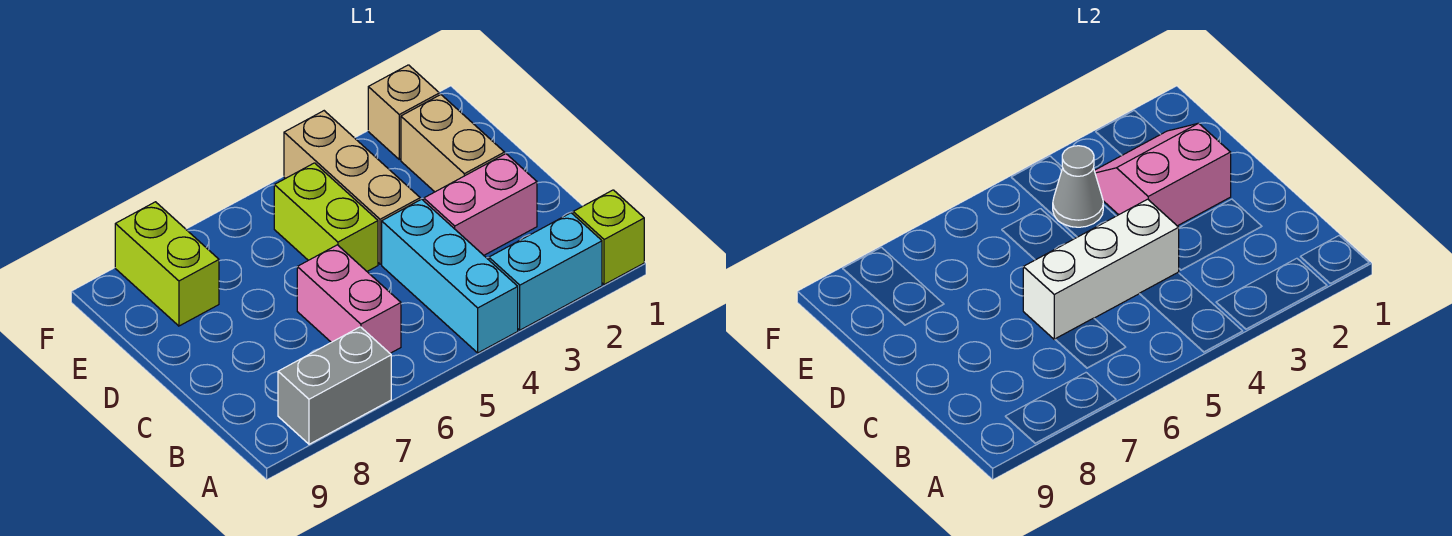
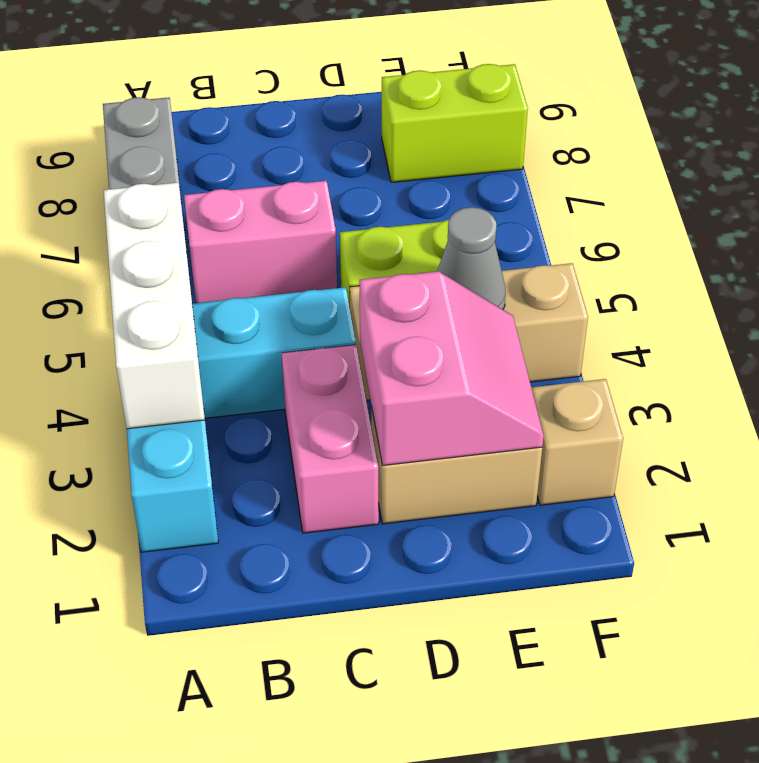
lime 1x1 brick [573,190,644,285] -> none
white 1x3 brick [1023,199,1179,339] -> white 1x3 brick moved to [104,183,205,429]

